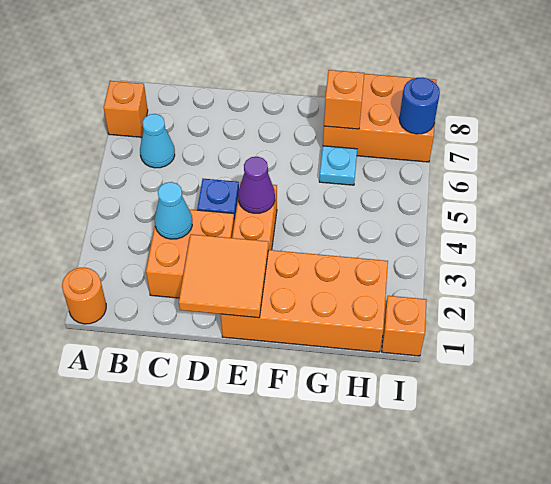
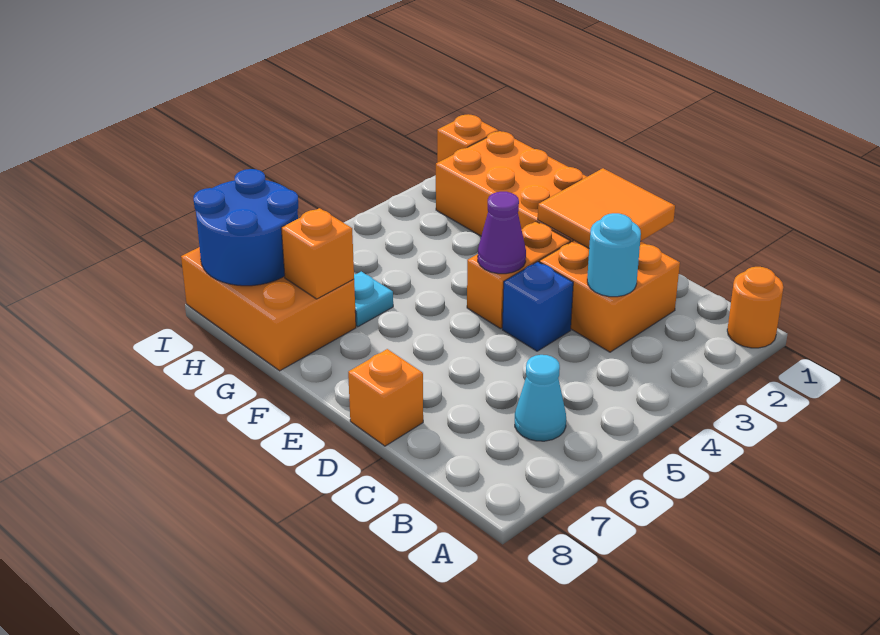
orange 1x1 brick [104,81,148,137] -> orange 1x1 brick moved to [348,349,423,446]
cyan 1x1 cone [155,182,192,239] -> cyan 1x1 round brick [587,213,641,297]
blue 1x1 round brick [399,78,440,134] -> blue 2x2 round brick [193,169,298,286]

